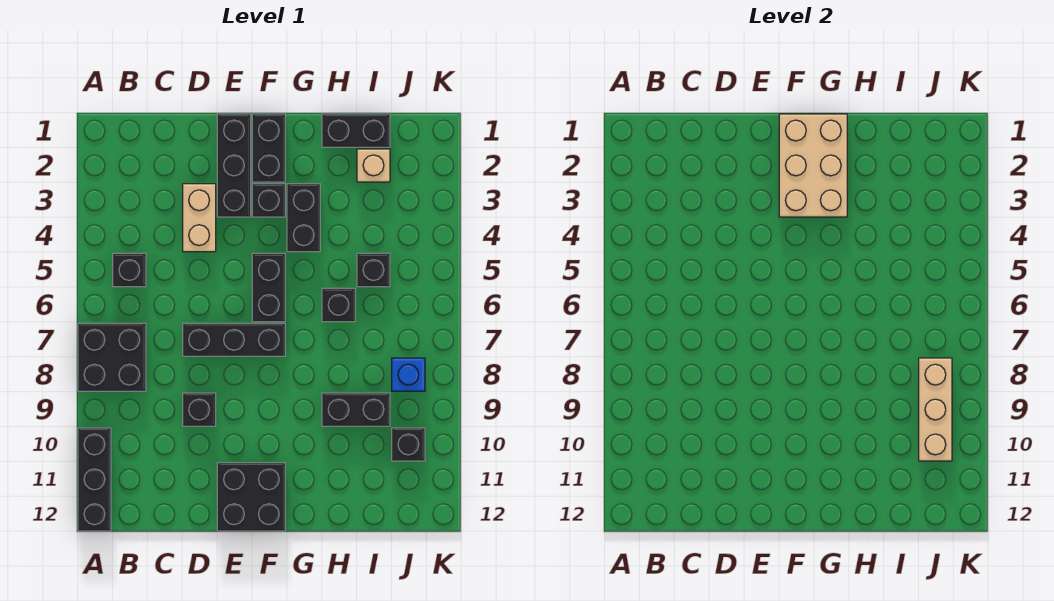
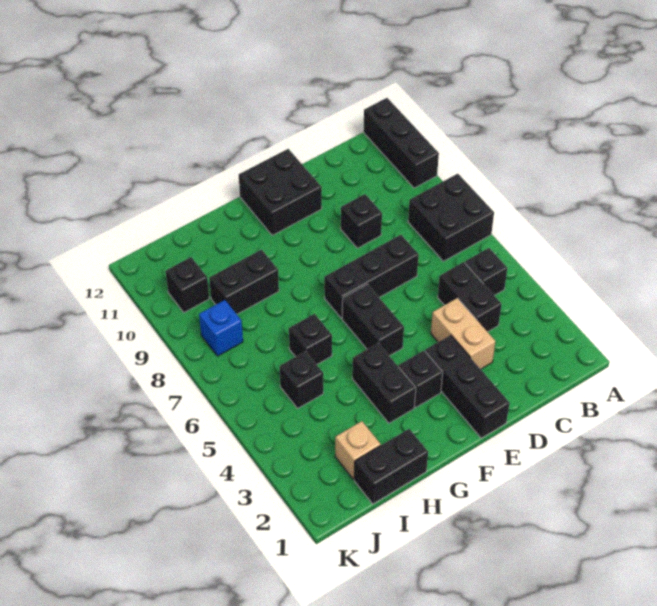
black 1x2 brick [252,114,285,182] -> black 1x2 brick moved to [438,262,502,332]
tan 2x3 brick [779,114,847,217] -> none
tan 1x3 brick [919,358,952,461] -> none

